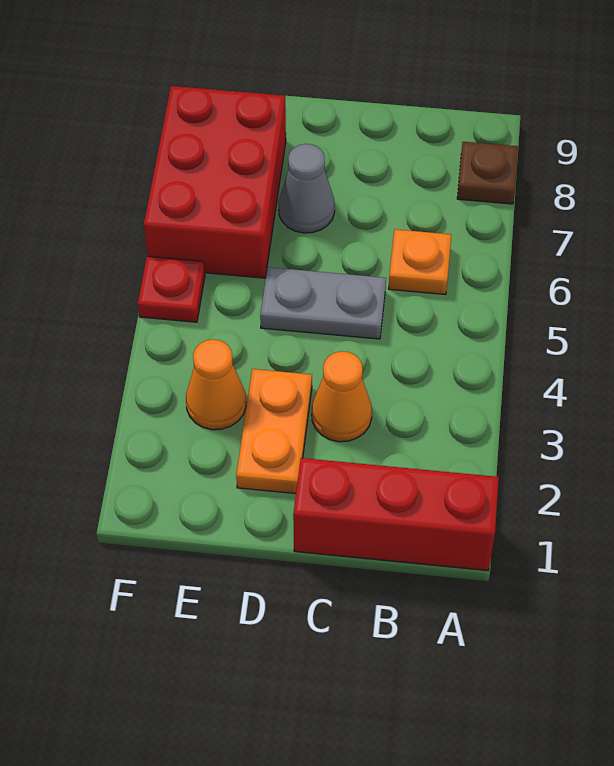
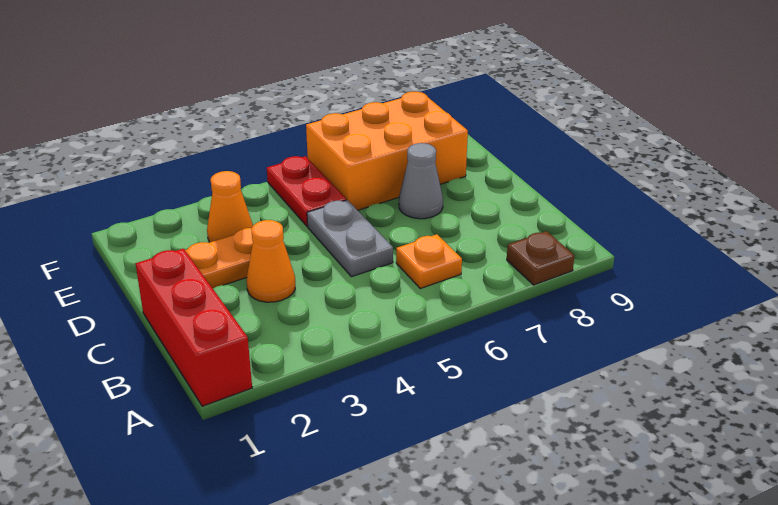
red 2x3 brick [144,86,286,278] -> orange 2x3 brick [306,92,468,210]
red 1x1 plate [138,256,205,322] -> red 1x2 plate [267,156,346,226]

